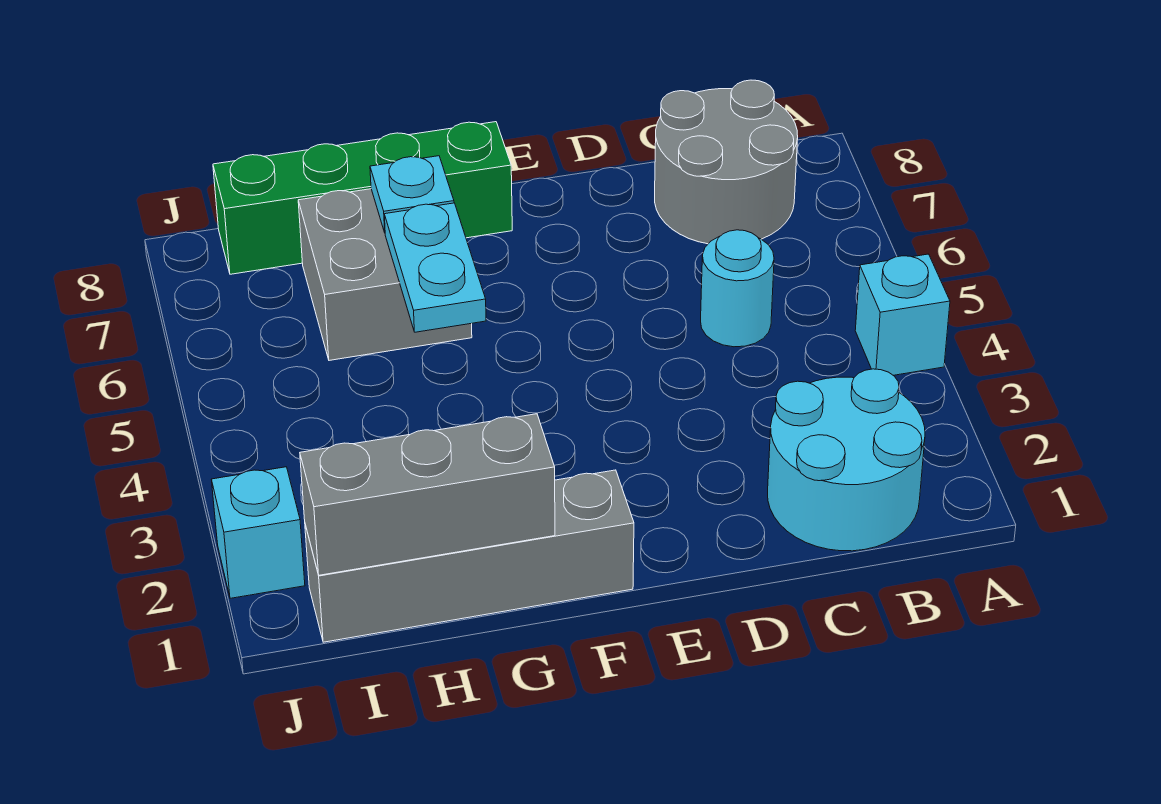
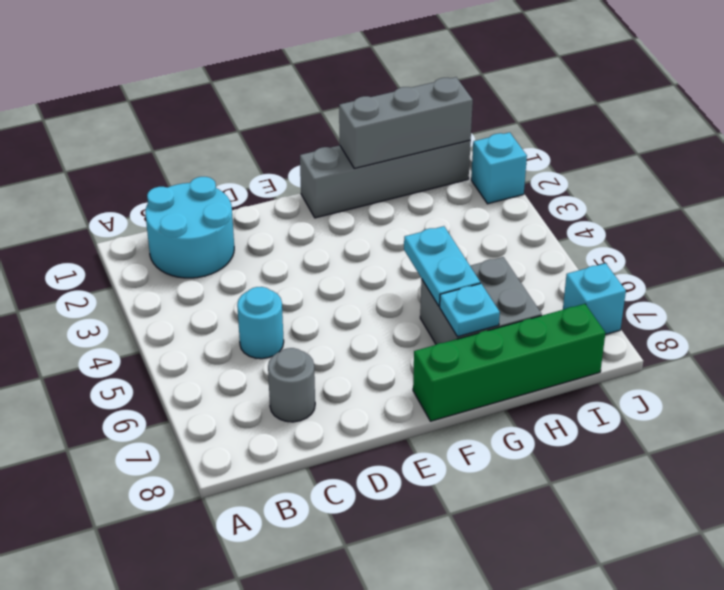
cyan 1x1 brick [855,254,950,375] -> cyan 1x1 brick moved to [563,263,626,335]
grey 2x2 round brick [655,80,798,244] -> grey 1x1 round brick [268,348,315,422]

